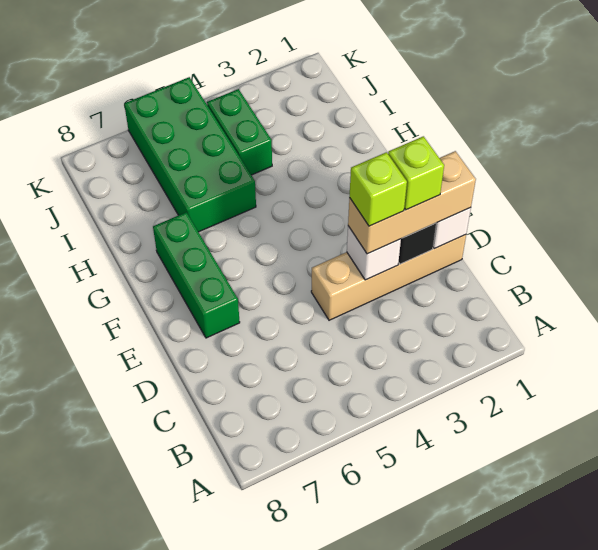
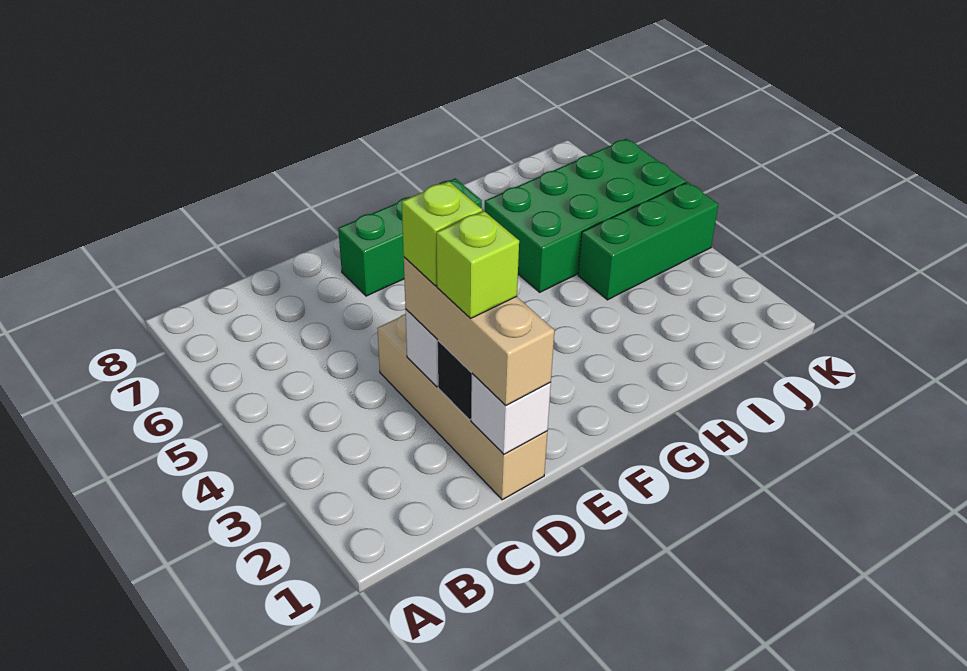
green 1x2 brick [207,89,272,175] -> green 1x3 brick [578,182,718,300]

